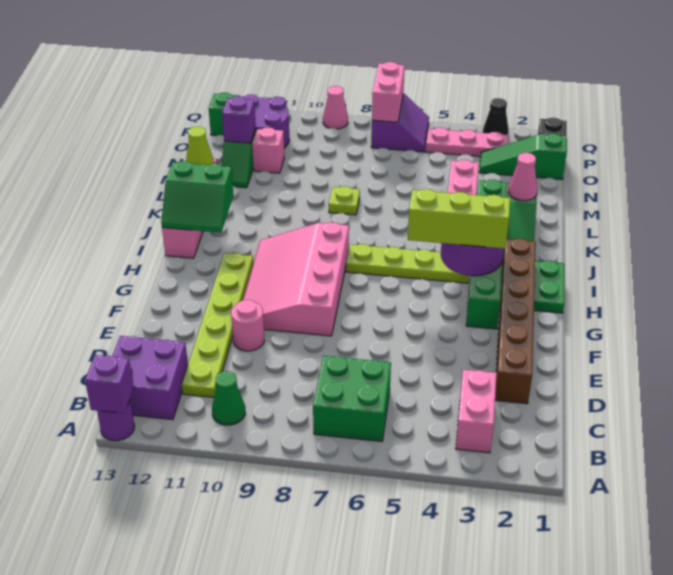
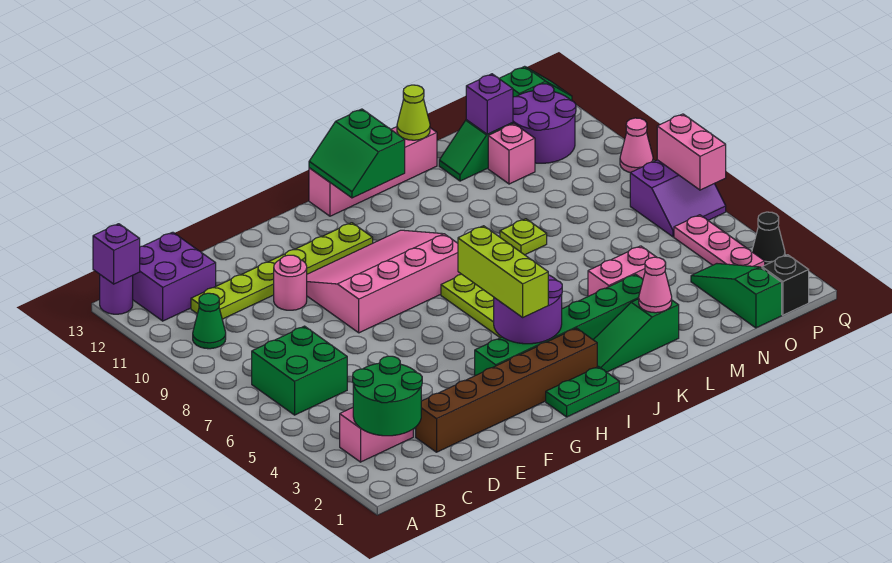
none -> green 2x2 round brick [353,356,422,436]
pink 1x2 brick [372,62,405,122] -> pink 1x2 brick turned to [657,114,726,190]

